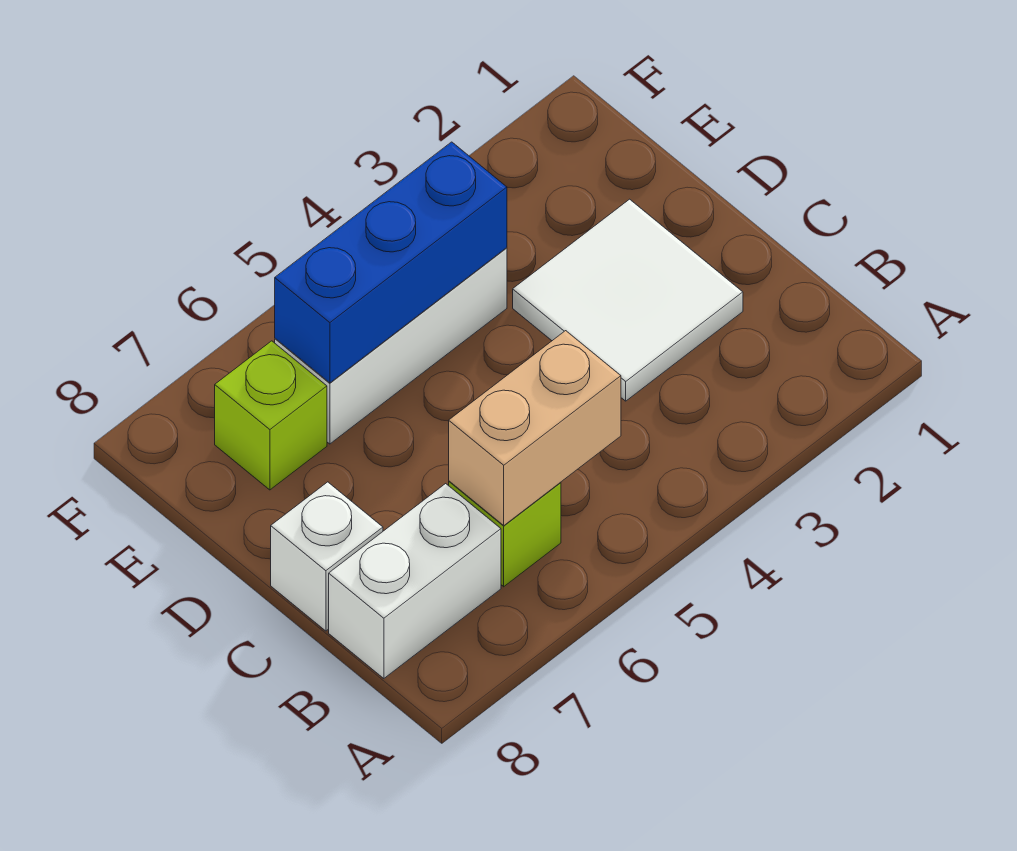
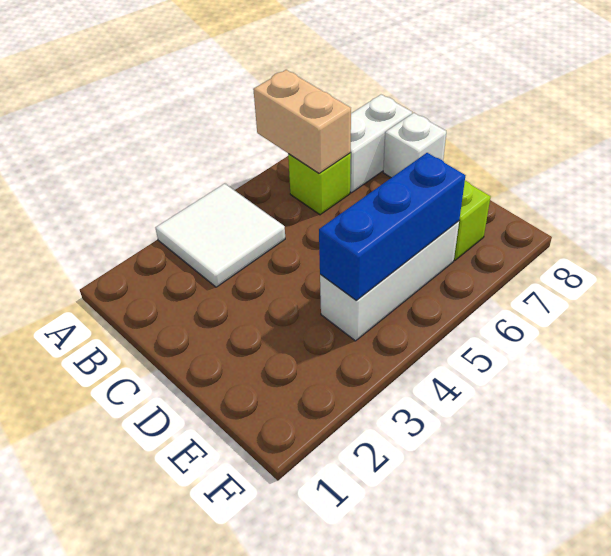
tan 1x2 brick [449,331,621,525] -> tan 1x2 brick turned to [253,70,351,173]
white 2x2 tile [513,199,743,401] -> white 2x2 tile moved to [156,184,285,287]

